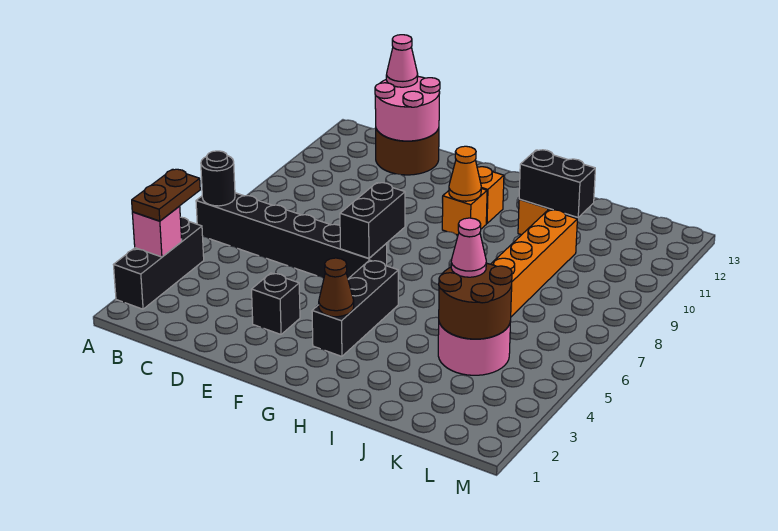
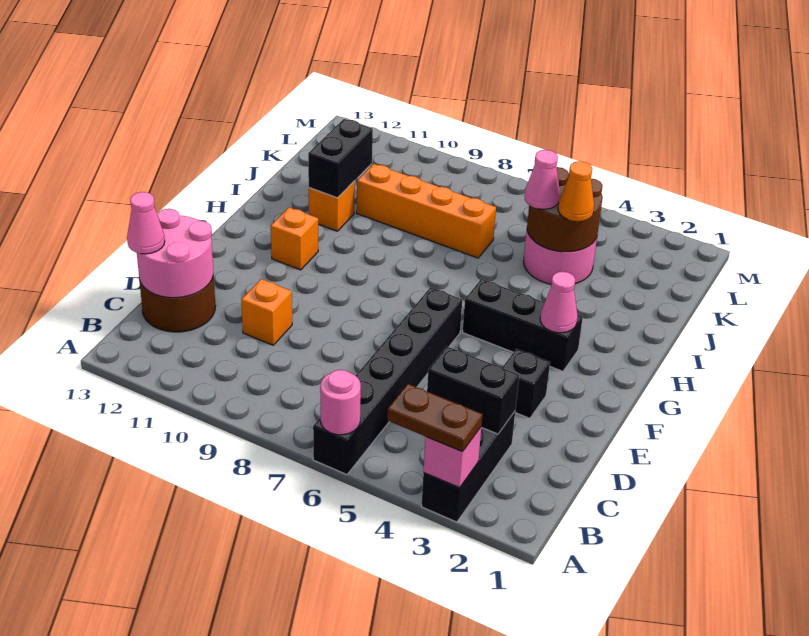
black 1x3 brick [114,217,204,309] -> black 1x3 brick turned to [422,412,515,522]
black 1x1 round brick [201,151,235,206] -> pink 1x1 round brick [320,370,361,435]
black 1x2 brick [340,183,405,258] -> black 1x2 brick moved to [427,347,519,434]
brown 1x1 cone [319,258,354,317] -> pink 1x1 cone [540,272,578,333]
orange 1x1 brick [442,188,487,235] -> orange 1x1 brick moved to [241,279,292,345]
orange 1x1 cone [449,146,481,201] -> orange 1x1 cone moved to [558,161,594,221]

